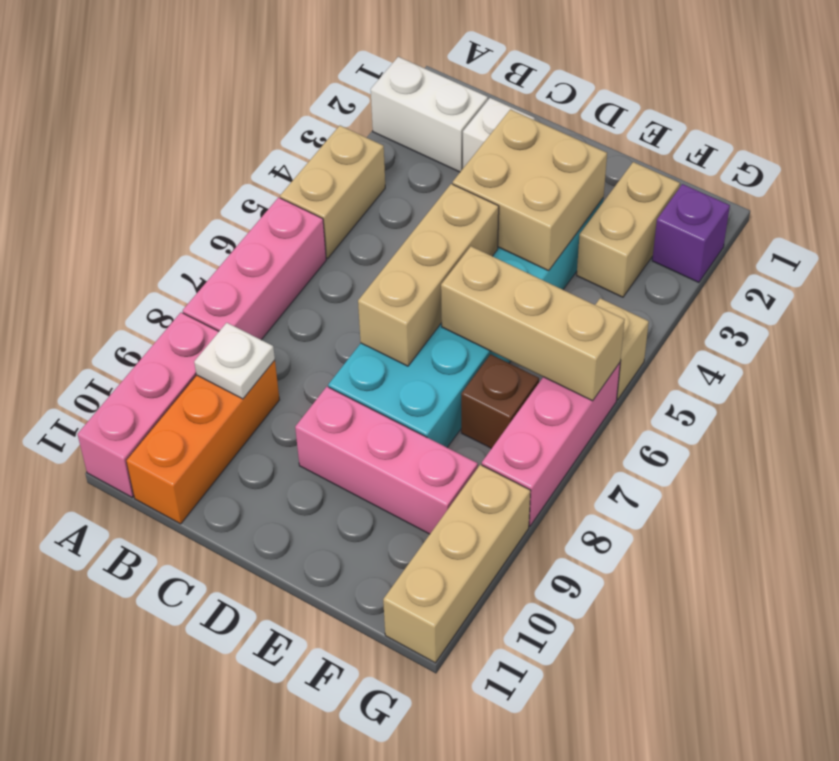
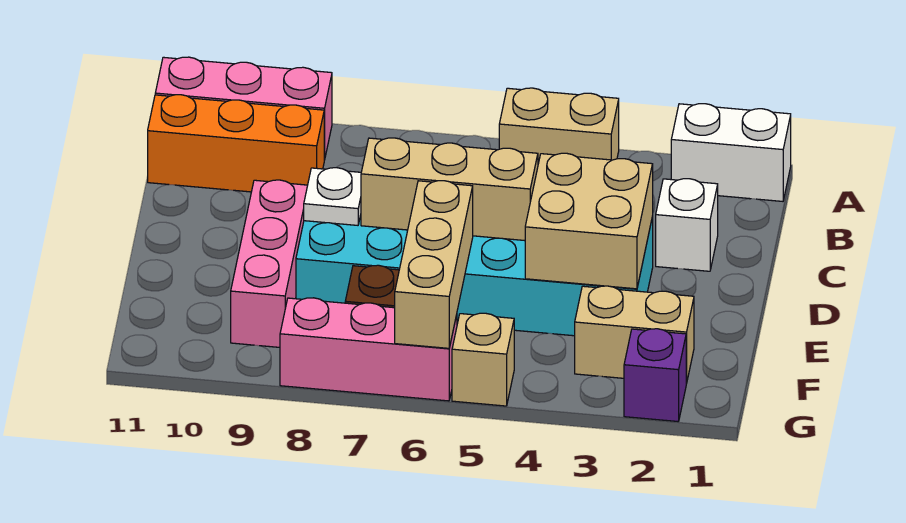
white 1x2 brick [371,57,488,172] -> white 1x2 brick turned to [671,104,791,201]
pink 1x3 brick [183,197,326,340] -> none
white 1x1 plate [194,323,275,399] -> white 1x1 plate moved to [304,168,361,225]
tan 1x3 brick [383,465,531,663] -> none

